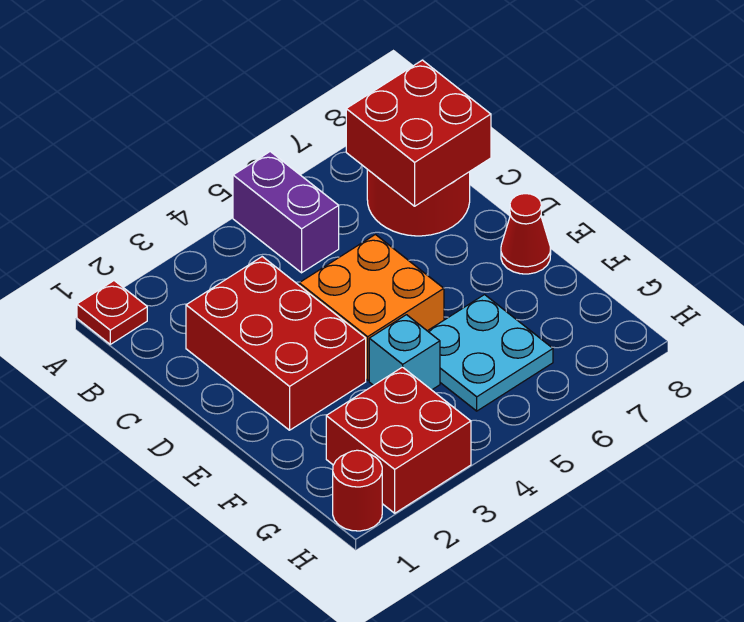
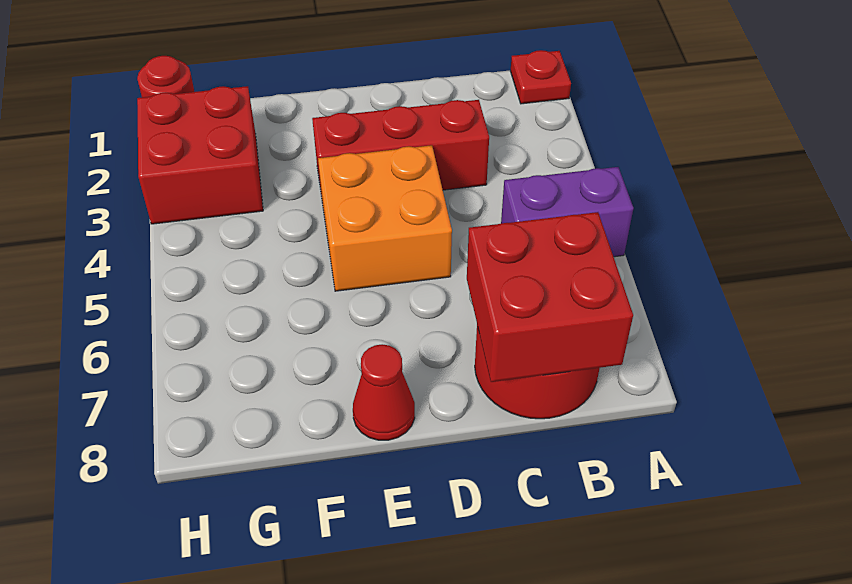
red 2x3 brick [186,257,366,430] -> red 1x3 brick [312,100,489,196]
cyan 1x1 brick [369,315,440,390] -> none
cyan 2x2 plate [428,295,553,411] -> none

